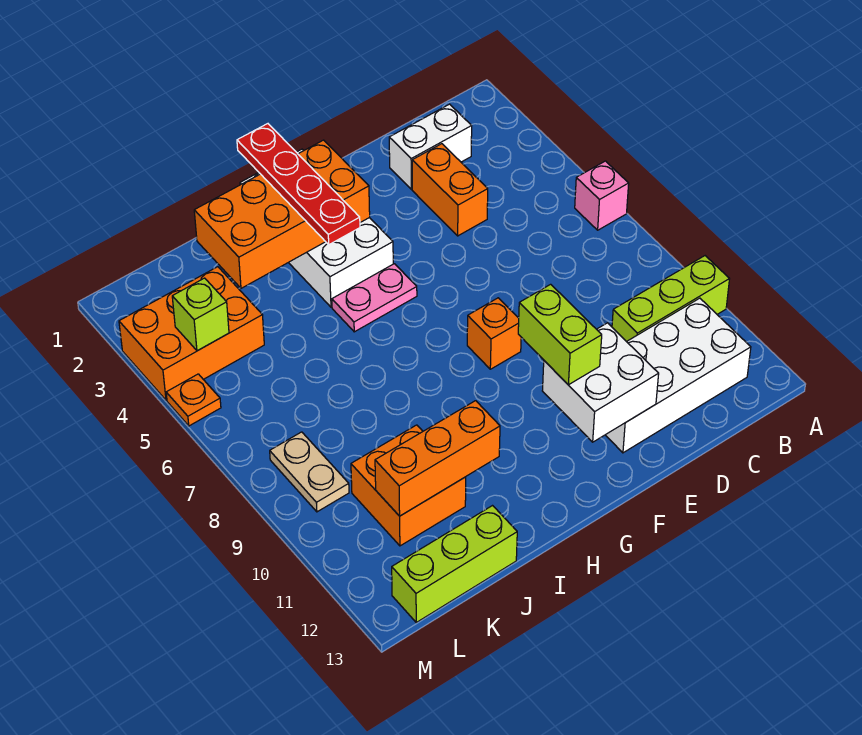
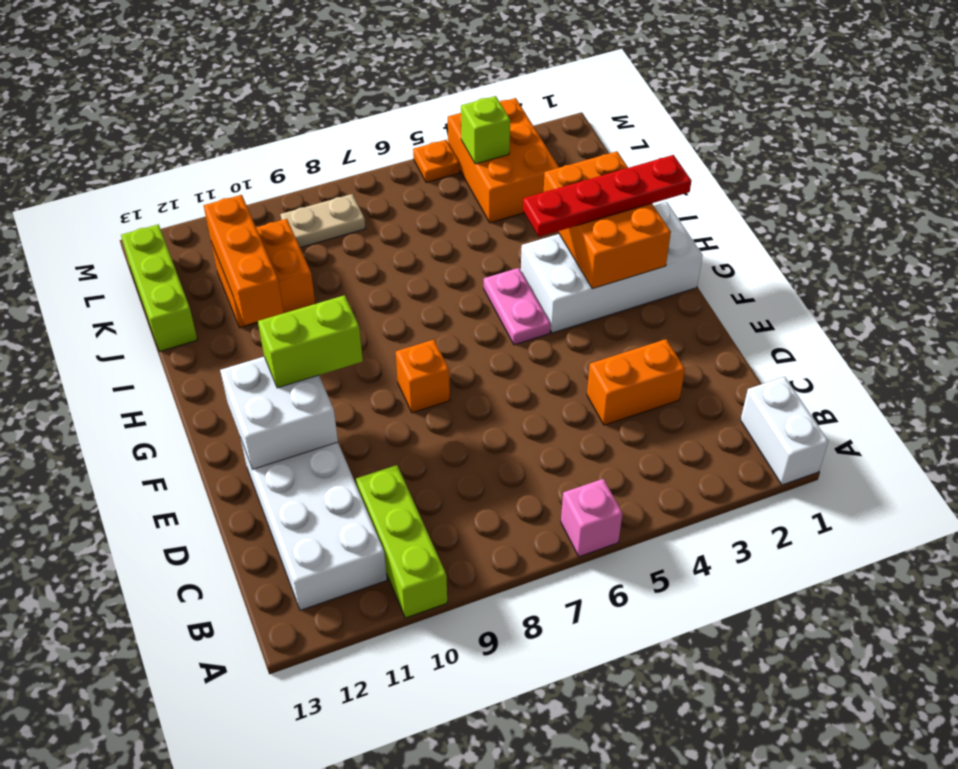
white 1x2 brick [389,104,472,189] -> white 1x2 brick moved to [741,377,829,485]
orange 2x4 brick [194,140,370,288] -> orange 2x3 brick [544,151,671,289]

